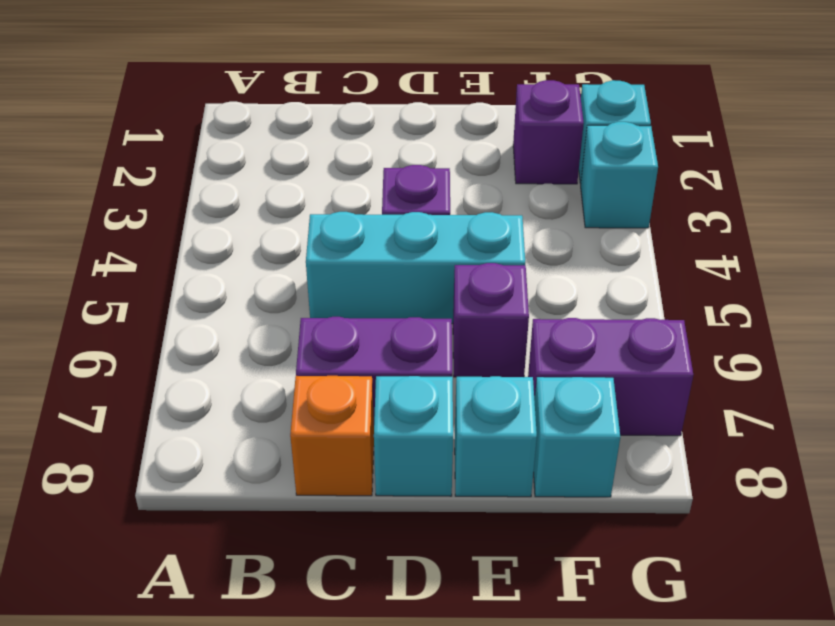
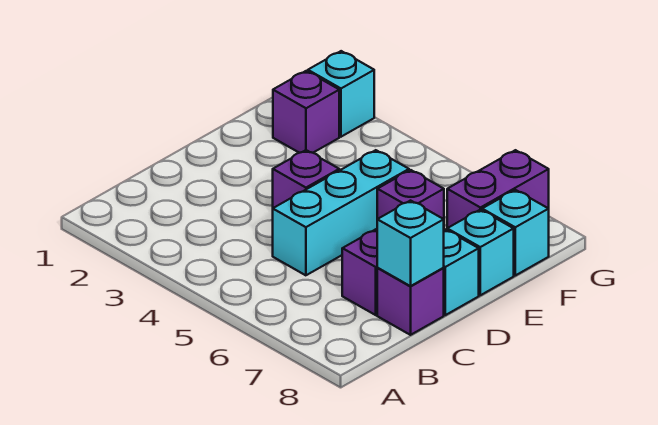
orange 1x1 brick [290,376,374,496] -> purple 1x1 brick [377,268,444,335]
cyan 1x1 brick [581,122,658,228] -> cyan 1x1 brick moved to [377,201,444,286]

